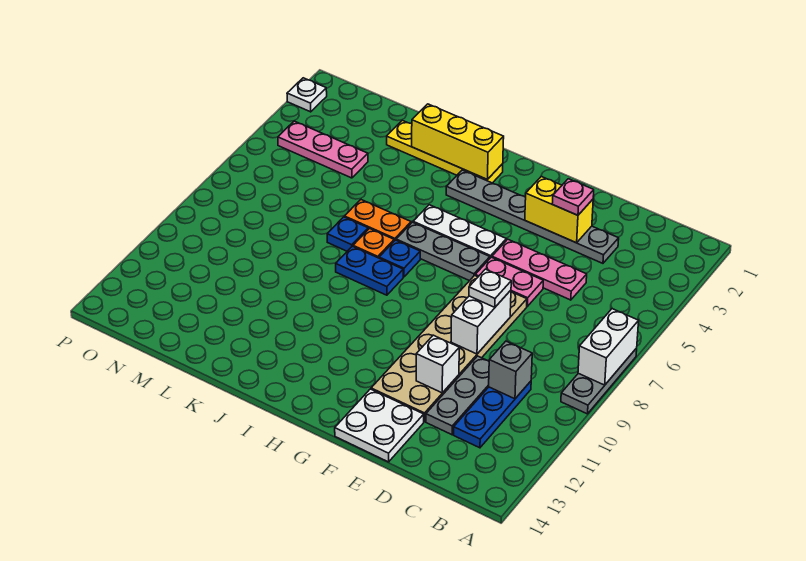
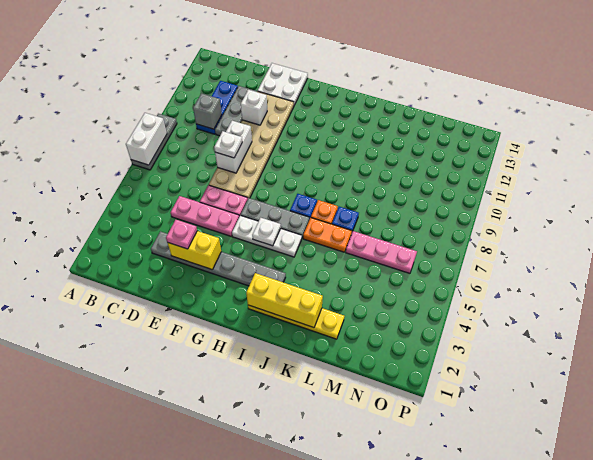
blue 1x2 plate [336,246,403,295] -> none
pink 1x3 plate [278,121,368,178] -> pink 1x3 plate moved to [346,231,417,273]
white 1x1 plate [287,78,327,112] -> white 1x1 plate moved to [252,218,281,246]

